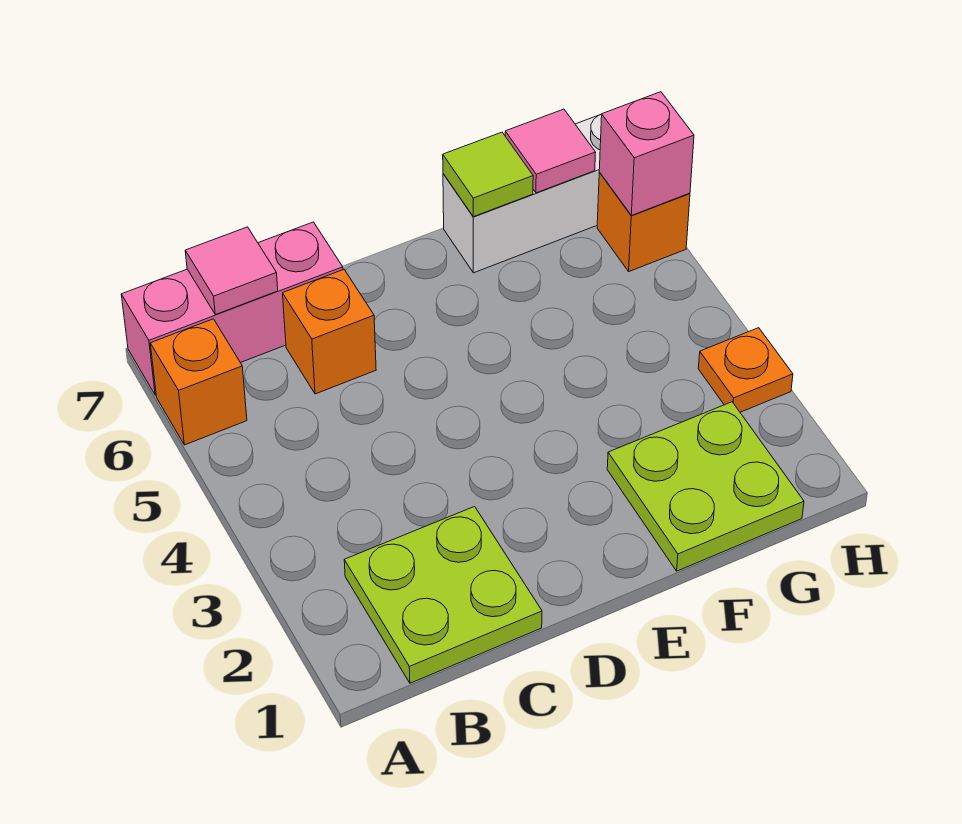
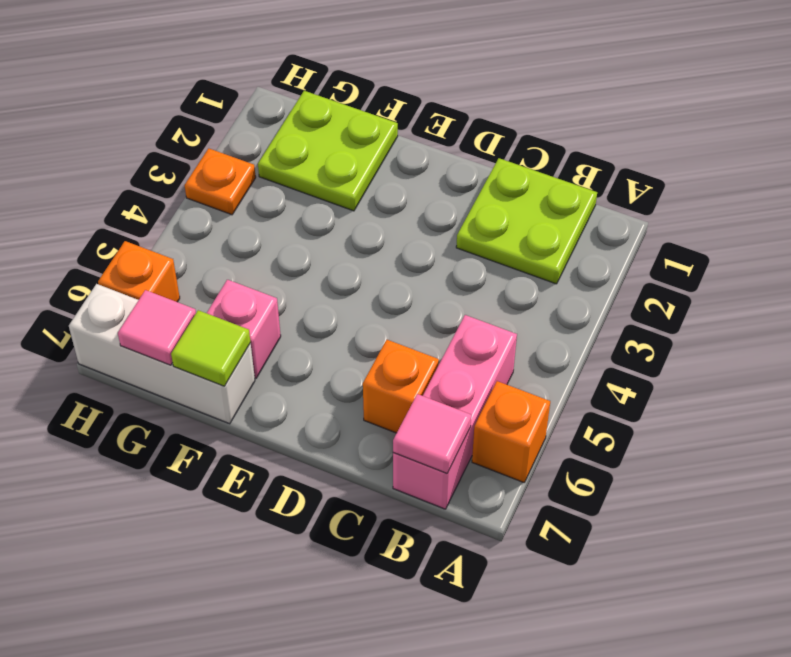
pink 1x3 brick [121,222,343,395] -> pink 1x3 brick turned to [393,315,517,509]
pink 1x1 brick [599,92,694,215] -> pink 1x1 brick moved to [207,280,281,378]

